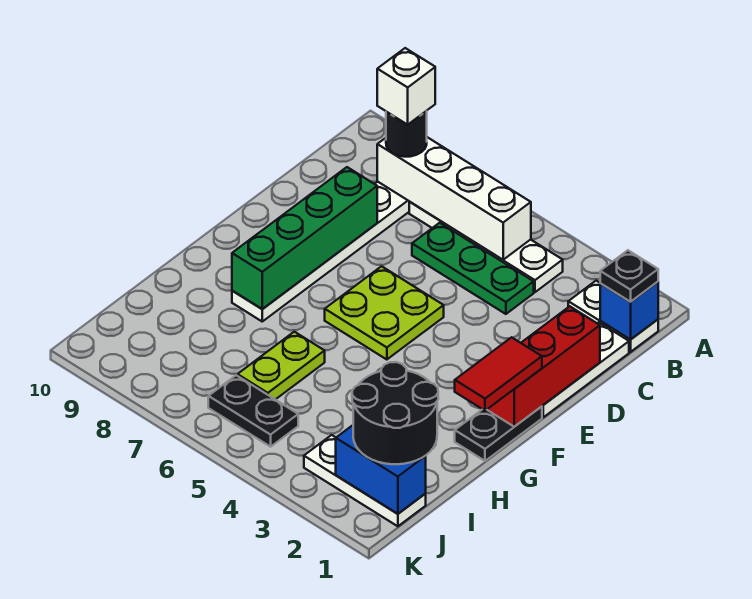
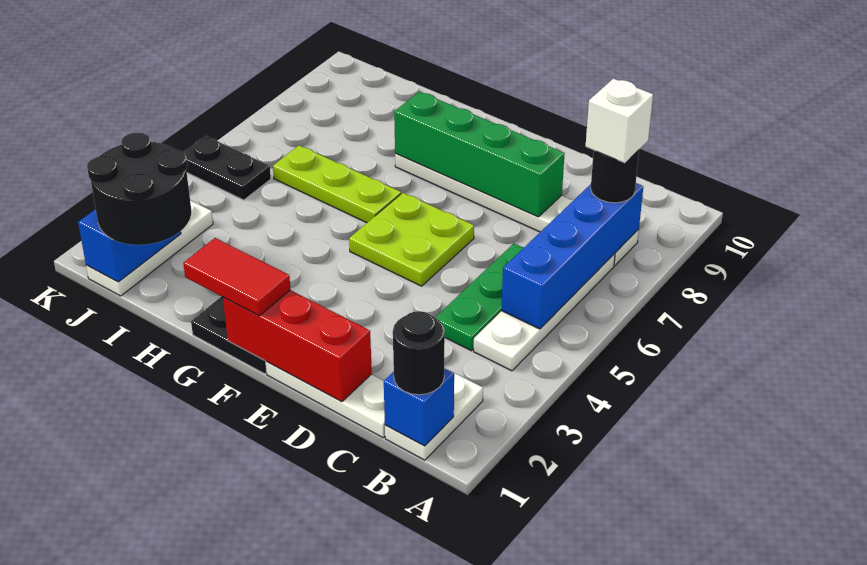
black 1x1 plate [600,250,658,302] -> black 1x1 round brick [393,311,445,395]
white 1x4 brick [377,137,531,260] -> blue 1x4 brick [501,183,643,329]
lime 1x2 plate [238,332,325,400] -> lime 1x3 plate [273,145,401,223]
black 1x2 plate [208,375,298,447] -> black 1x2 plate turned to [184,136,271,200]

